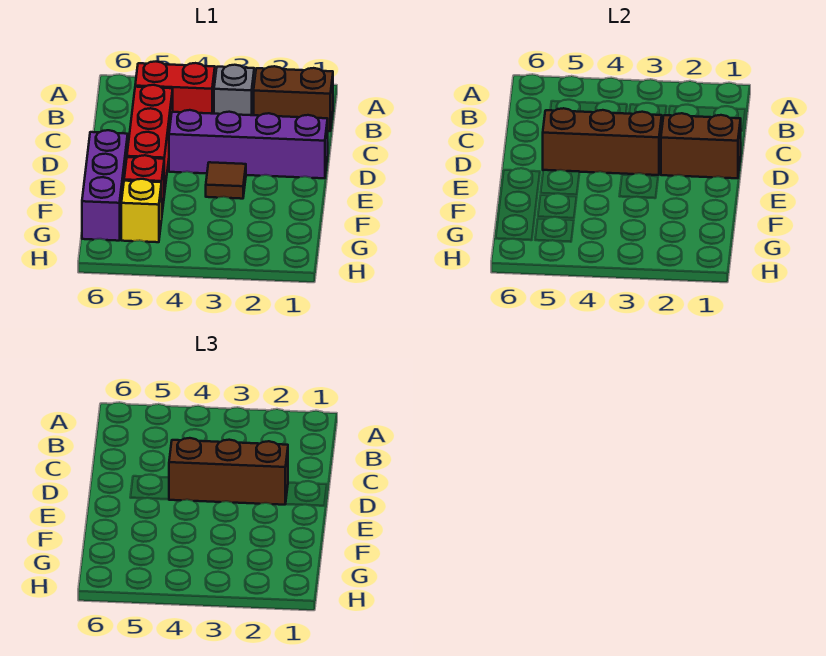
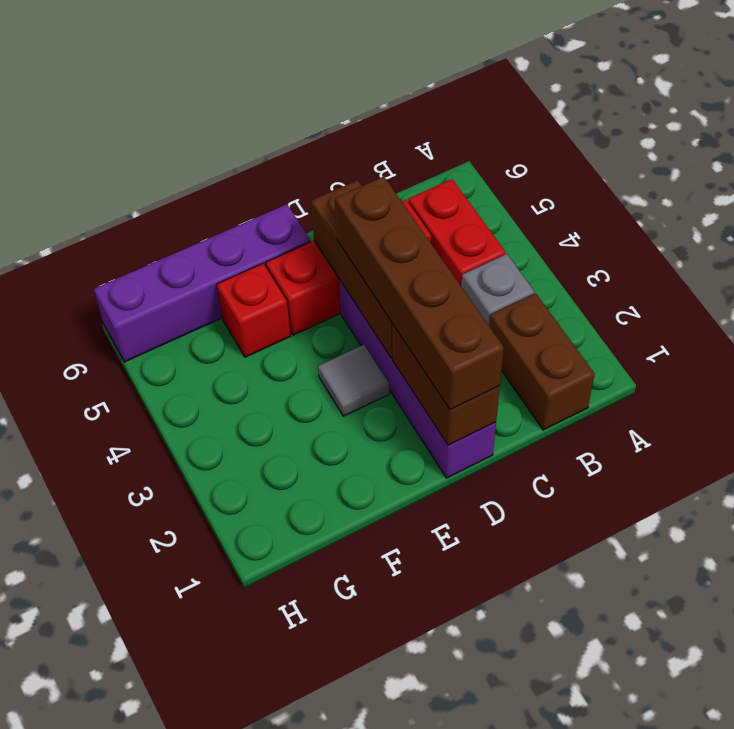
brown 1x3 brick [169,438,288,505] -> brown 1x4 brick [335,176,504,410]
brown 1x1 tile [206,162,246,199] -> grey 1x1 tile [318,345,389,416]
purple 1x3 brick [82,130,128,241] -> purple 1x4 brick [94,204,311,362]
yellow 1x1 brick [121,179,162,242] -> none

